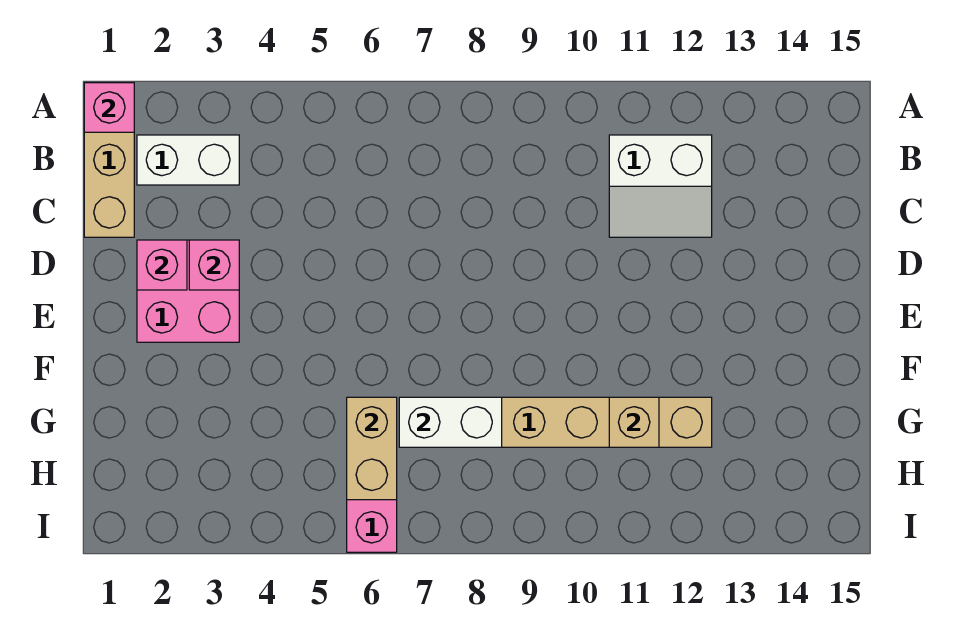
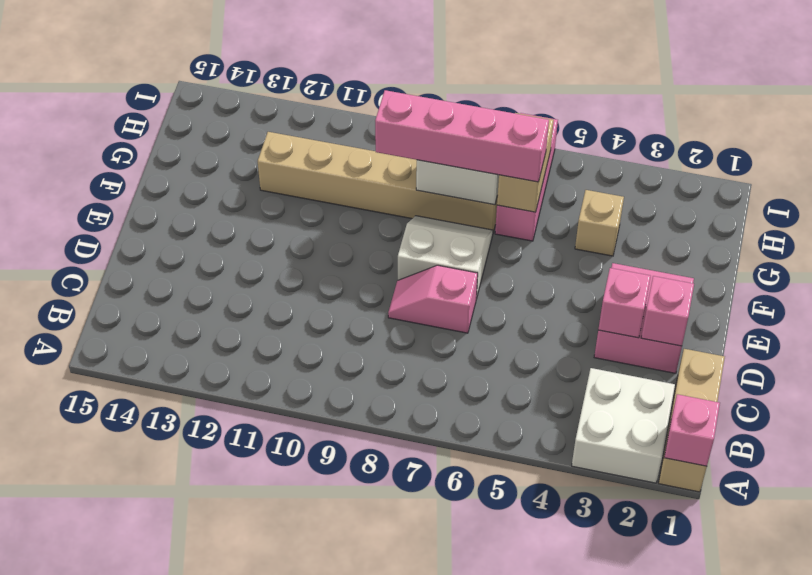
white 1x2 brick [137,135,239,185] -> white 2x2 brick [572,368,675,483]
white 2x2 slope [609,135,712,237] -> white 2x2 slope moved to [398,216,493,299]
none -> pink 1x2 slope [388,265,478,333]
none -> pink 1x4 brick [375,90,549,182]
tan 1x1 brick [609,397,659,447] -> tan 1x1 brick moved to [575,190,624,256]

